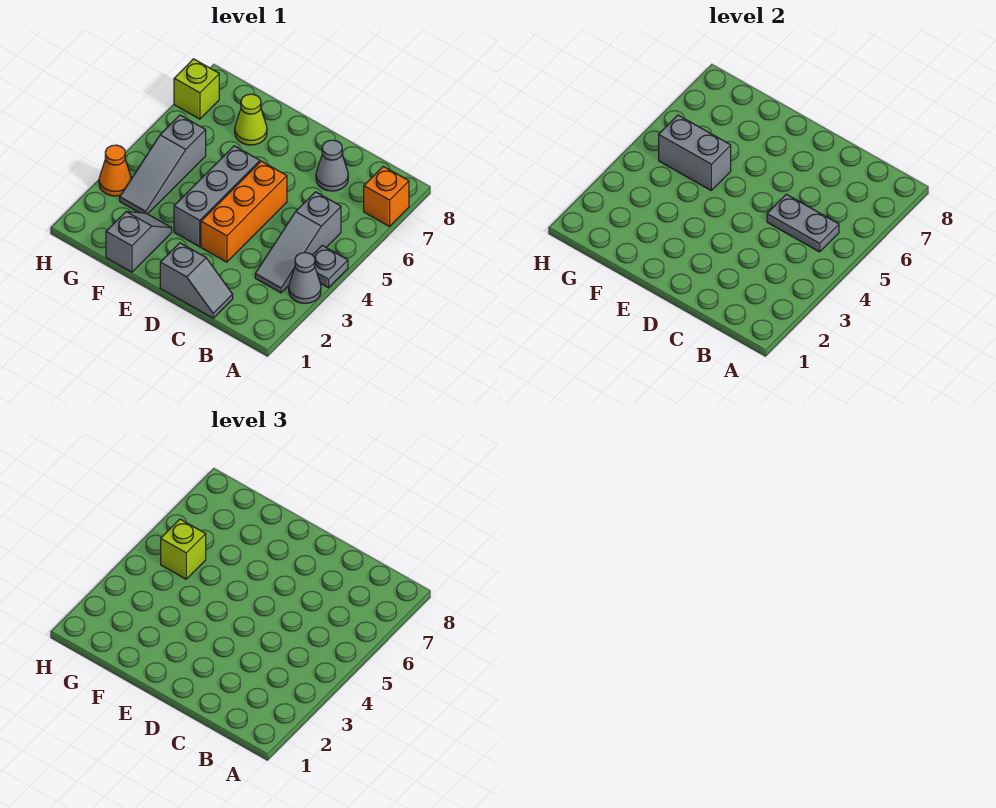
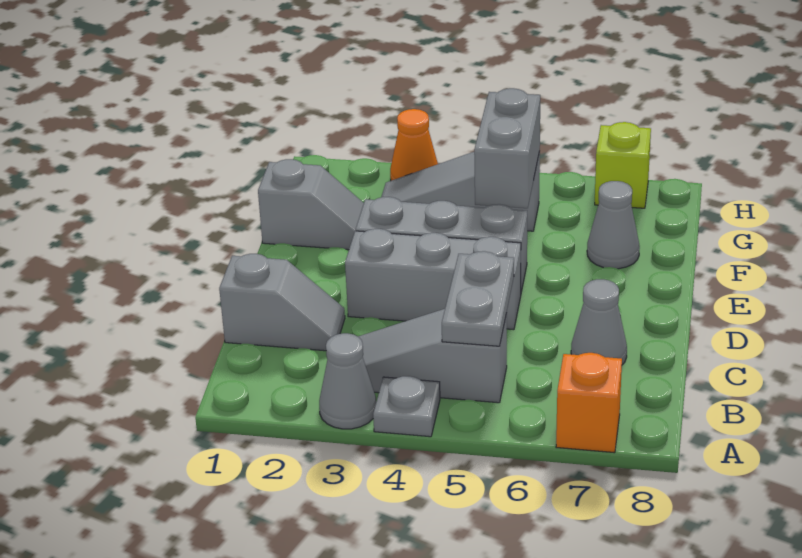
grey 1x2 slope [160,243,233,318] -> grey 1x2 slope turned to [219,254,345,351]
orange 1x3 brick [201,161,287,262] -> grey 1x3 brick [345,229,521,330]
lime 1x1 cone [235,94,267,145] -> grey 1x1 cone [587,181,640,269]
lime 1x1 brick [161,519,206,579] -> none

